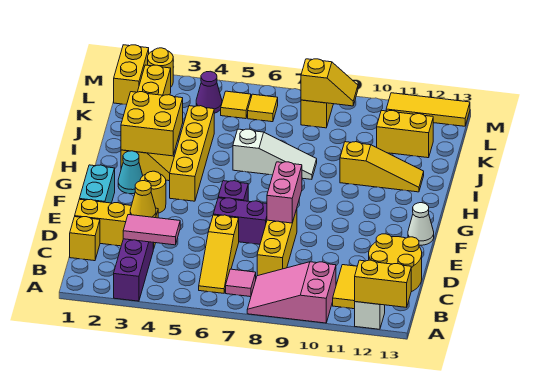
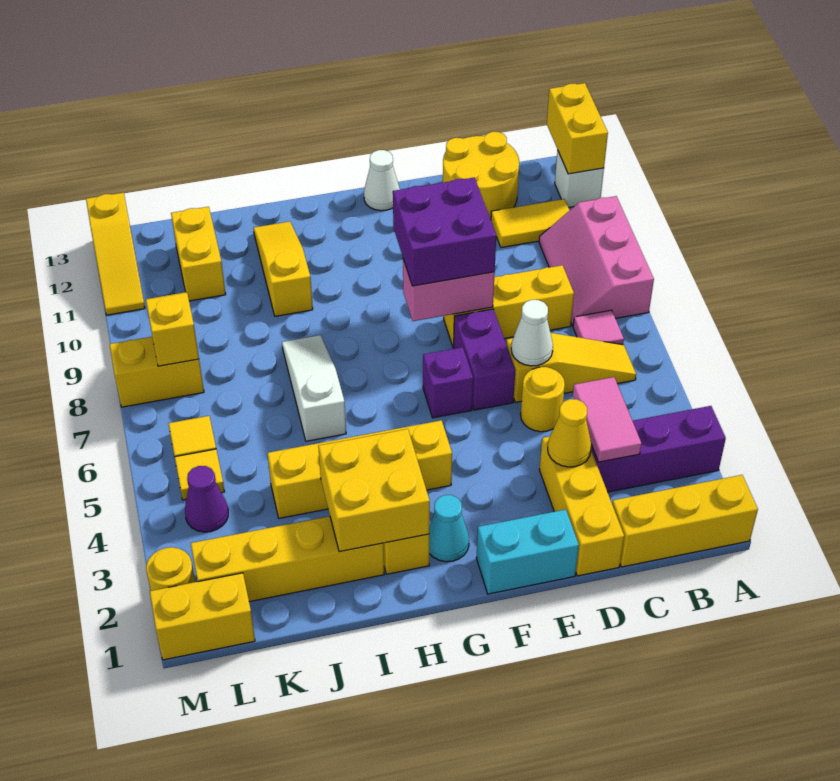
pink 2x3 slope [247,262,336,323] -> pink 2x3 slope turned to [539,196,654,326]
yellow 1x1 brick [70,217,100,261] -> yellow 1x3 brick [612,475,758,567]
none -> white 1x1 cone [511,300,553,366]
none -> purple 2x2 brick [393,177,496,286]
yellow 1x1 round brick [140,171,166,213] -> yellow 1x1 round brick moved to [521,367,565,432]
yellow 1x3 tile [386,93,470,126] -> yellow 1x3 slope [86,193,145,315]

